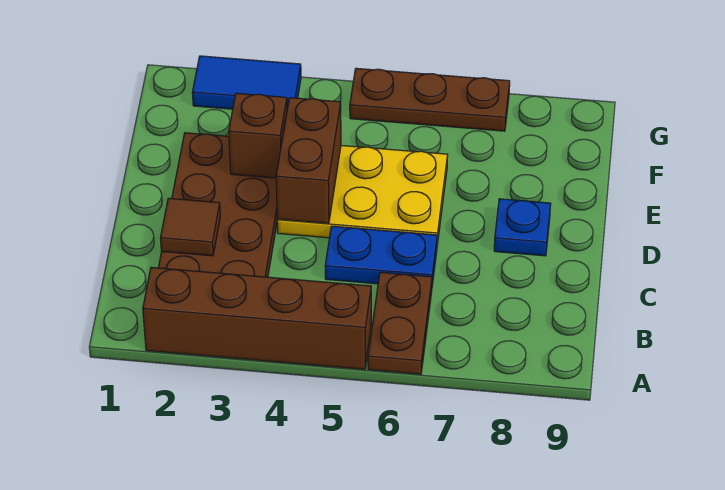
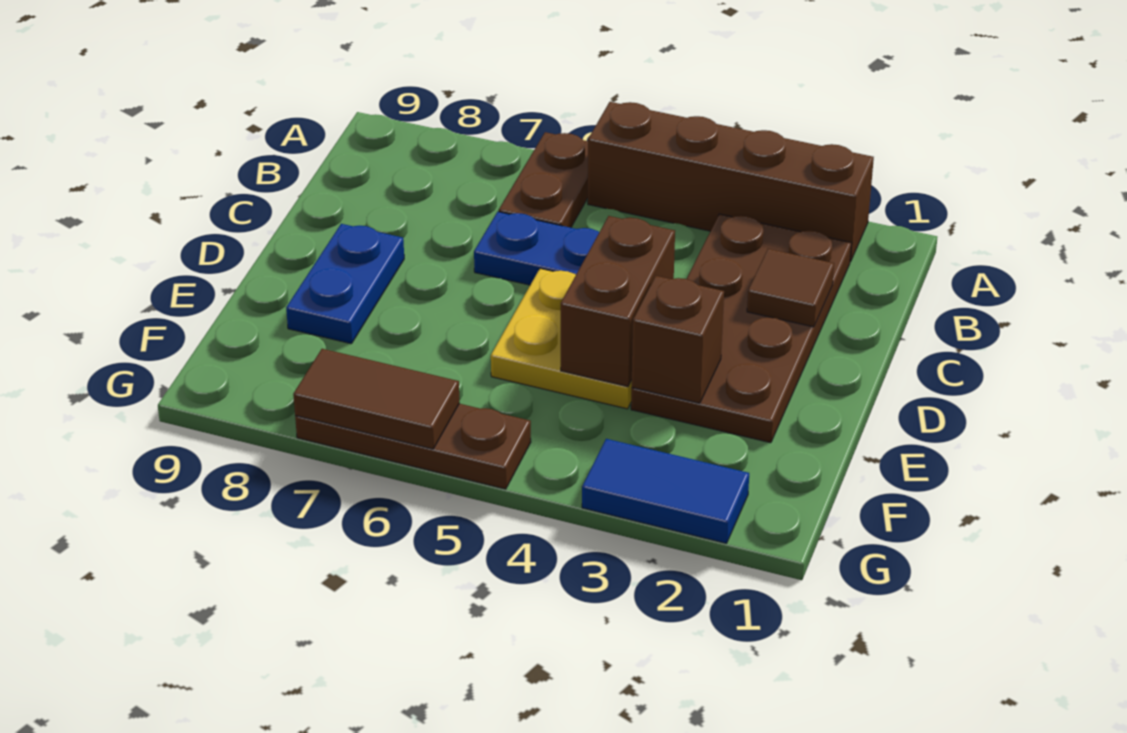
yellow 2x3 plate [277,146,448,245] -> yellow 2x2 plate [491,269,632,409]
blue 1x1 plate [494,199,551,256] -> blue 1x2 plate [286,224,404,344]
none -> brown 1x2 tile [293,349,460,449]

